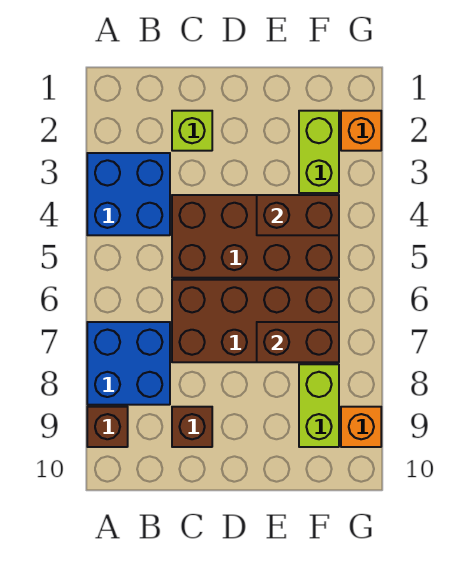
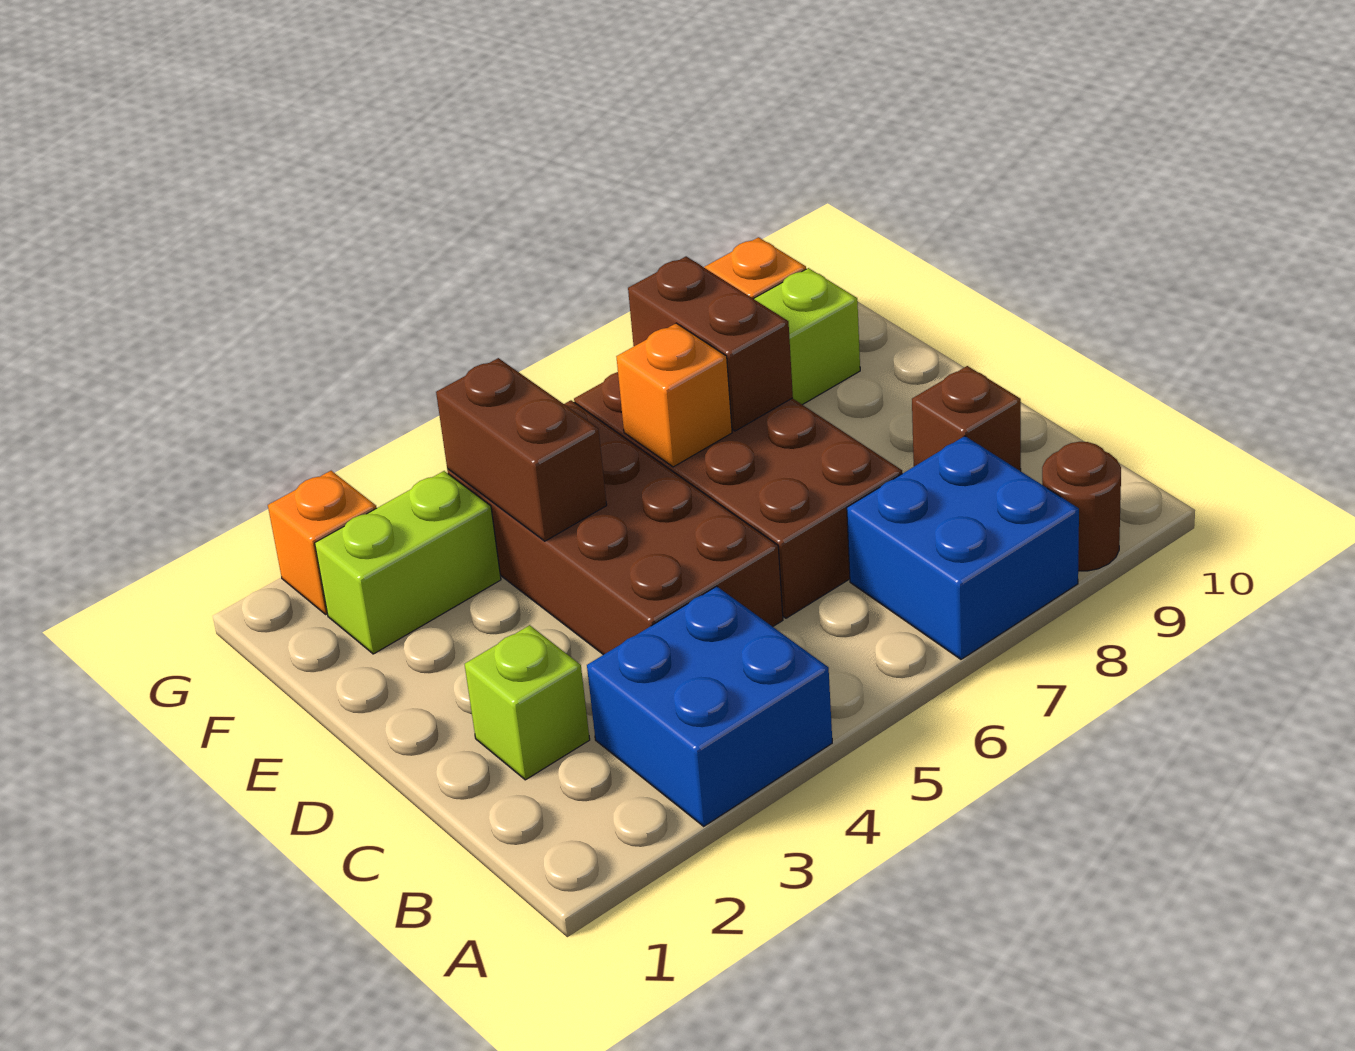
brown 1x1 brick [87,407,128,447] -> brown 1x1 round brick [1042,442,1121,571]
none -> orange 1x1 brick [616,323,732,467]

